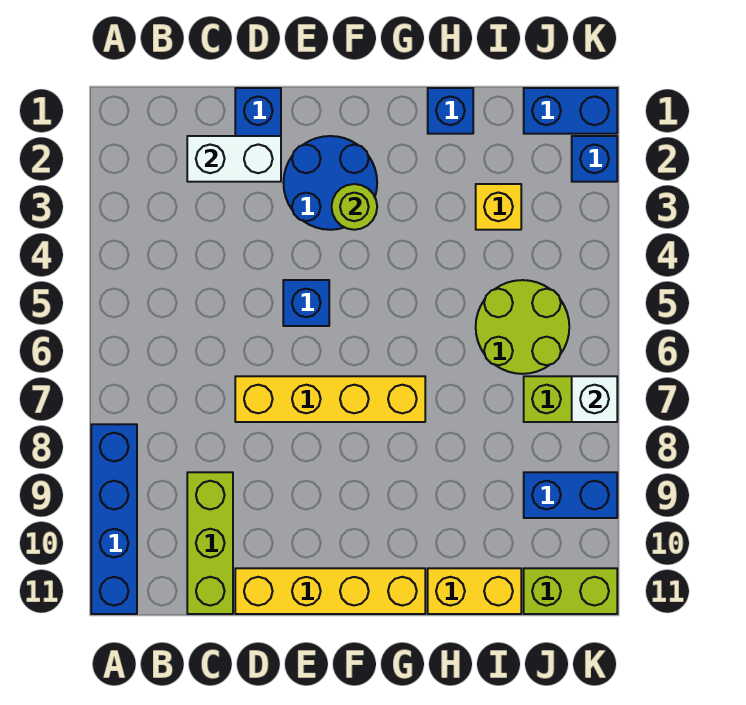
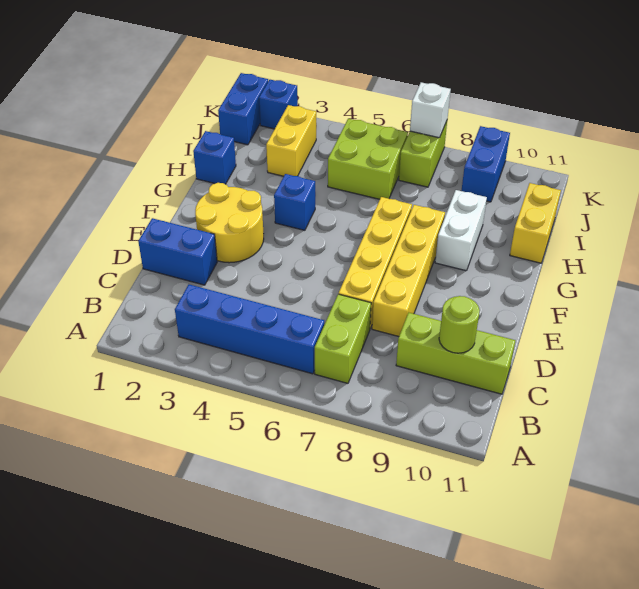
blue 1x4 brick [91,424,137,614] -> blue 1x4 brick moved to [175,285,324,374]
white 1x2 brick [187,136,281,182] -> white 1x2 brick moved to [435,190,487,271]
yellow 1x4 brick [235,568,425,614] -> yellow 1x4 brick moved to [372,205,445,337]
blue 2x2 round brick [283,136,377,230] -> yellow 2x2 round brick [195,183,264,263]
blue 1x1 brick [283,280,329,326] -> blue 1x1 brick moved to [274,174,315,230]
lime 1x1 round brick [332,184,377,230] -> lime 1x1 round brick moved to [439,296,480,353]
yellow 1x1 brick [476,184,521,230] -> yellow 1x2 brick [266,105,316,176]
lime 2x2 round brick [476,280,569,374] -> lime 2x2 brick [328,119,408,199]
lime 1x2 brick [524,568,617,614] -> lime 1x2 brick moved to [315,294,371,383]

